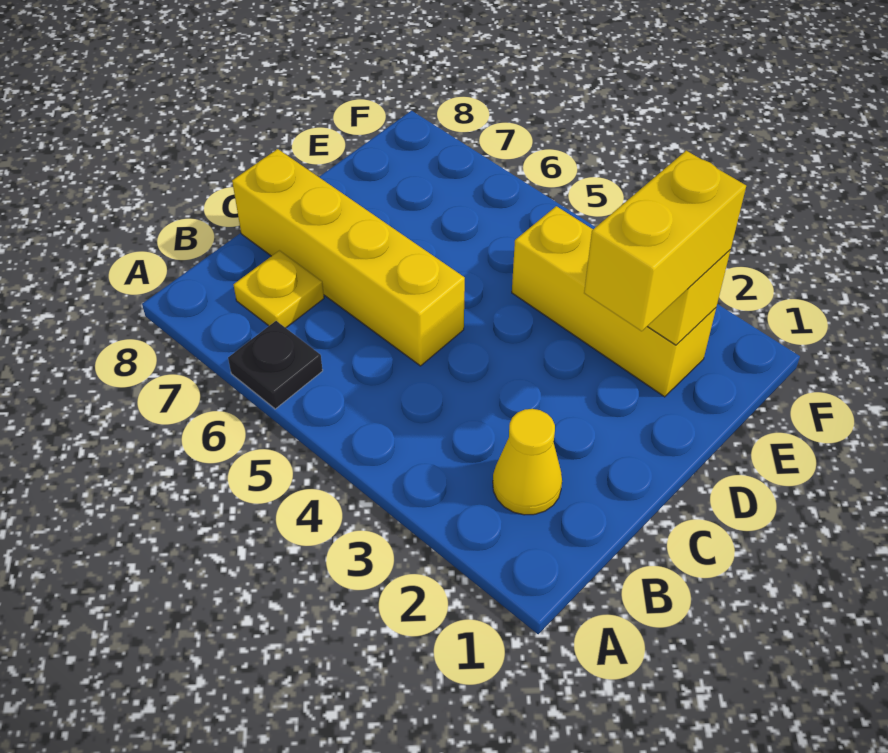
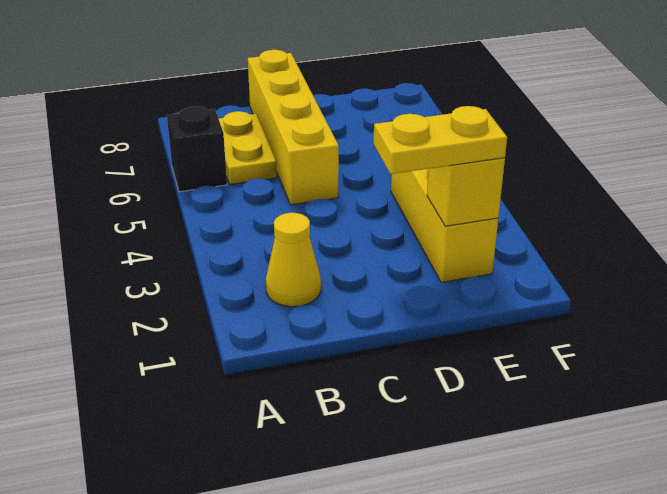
black 1x1 plate [228,321,323,409] -> black 1x1 brick [167,106,227,192]
yellow 1x1 plate [234,251,324,328] -> yellow 1x2 plate [219,111,277,184]
yellow 1x2 brick [584,151,746,331] -> yellow 1x2 plate [374,106,507,174]

